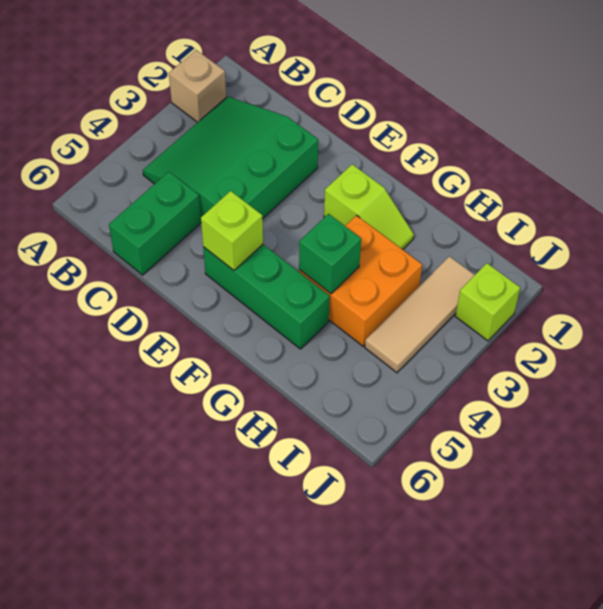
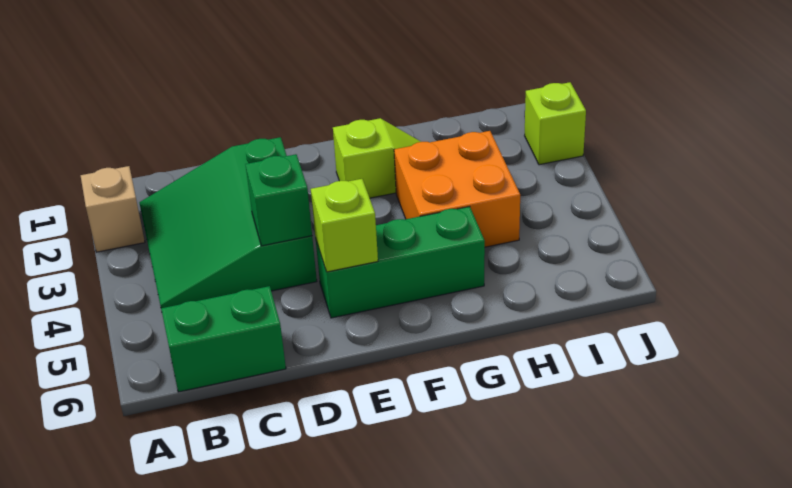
green 1x2 brick [109,172,201,275] -> green 1x2 brick turned to [161,286,286,392]
green 1x1 brick [299,214,361,294] -> green 1x1 brick moved to [245,154,312,246]
tan 1x3 tile [365,256,474,373] -> none

